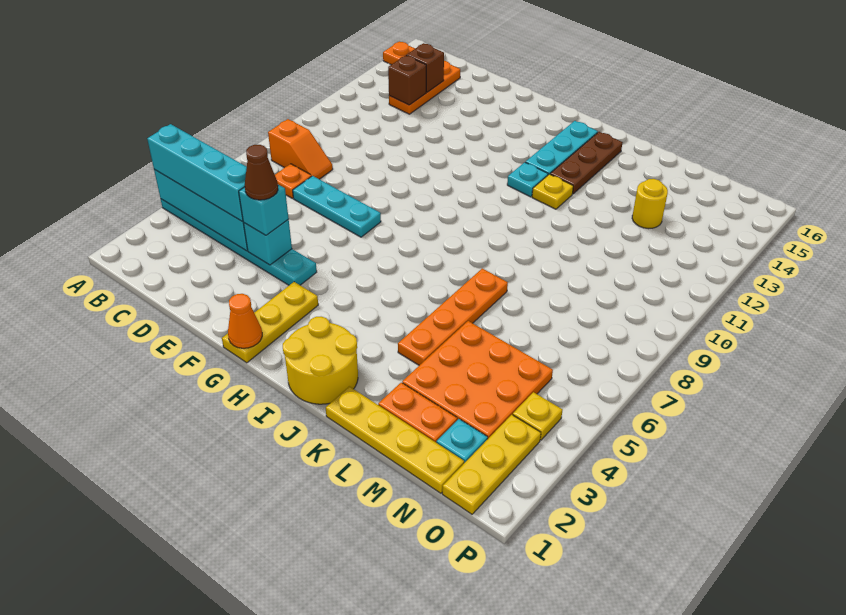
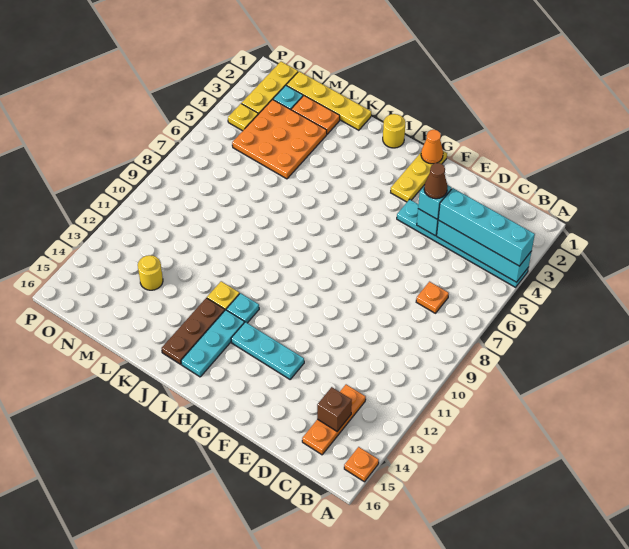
orange 1x2 slope [268,119,333,179] -> none
brown 1x1 brick [388,55,426,105] -> none
cyan 1x3 plate [293,176,381,237] -> cyan 1x3 plate moved to [231,322,304,379]
yellow 2x2 round brick [283,317,358,404] -> yellow 1x1 round brick [383,114,406,148]
orange 1x4 plate [398,268,508,365] -> none

